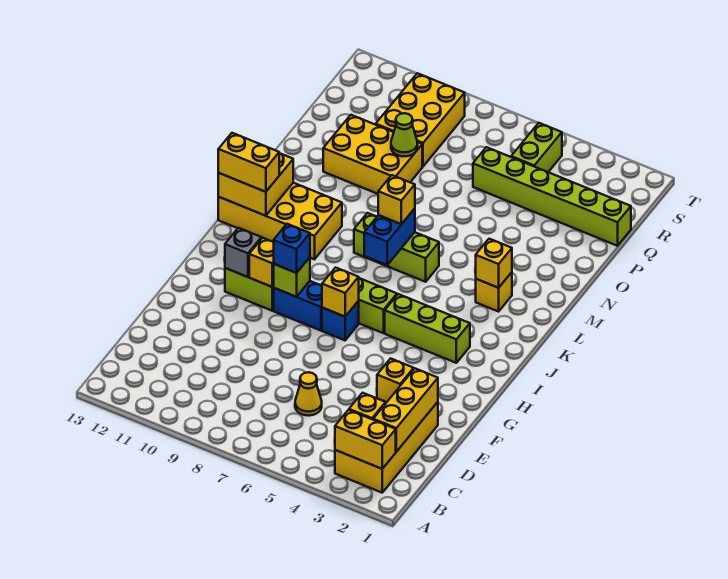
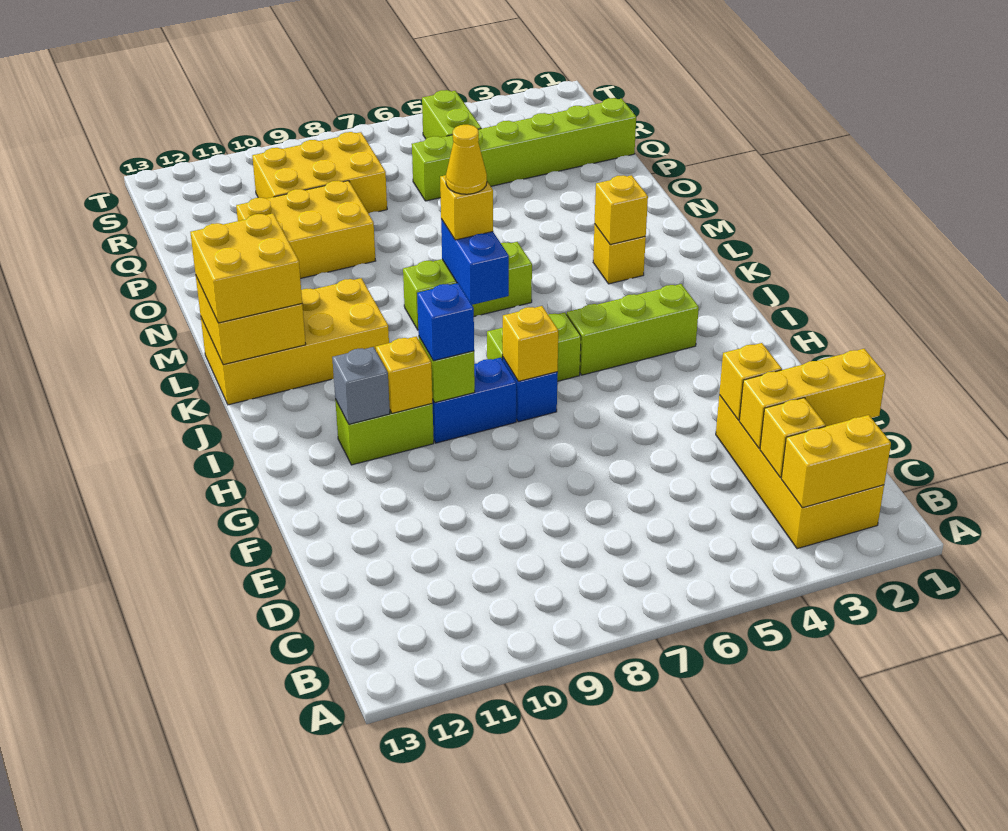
yellow 1x3 brick [373,369,438,452] -> yellow 1x3 brick turned to [739,349,886,448]
yellow 1x1 cone [295,372,322,416] -> yellow 1x1 cone moved to [446,125,487,194]
yellow 1x2 brick [218,133,279,192] -> yellow 2x2 brick [190,214,302,323]
lime 1x1 cone [391,113,418,156] -> none
yellow 2x3 brick [376,73,465,166] -> yellow 2x3 brick turned to [252,132,387,213]

